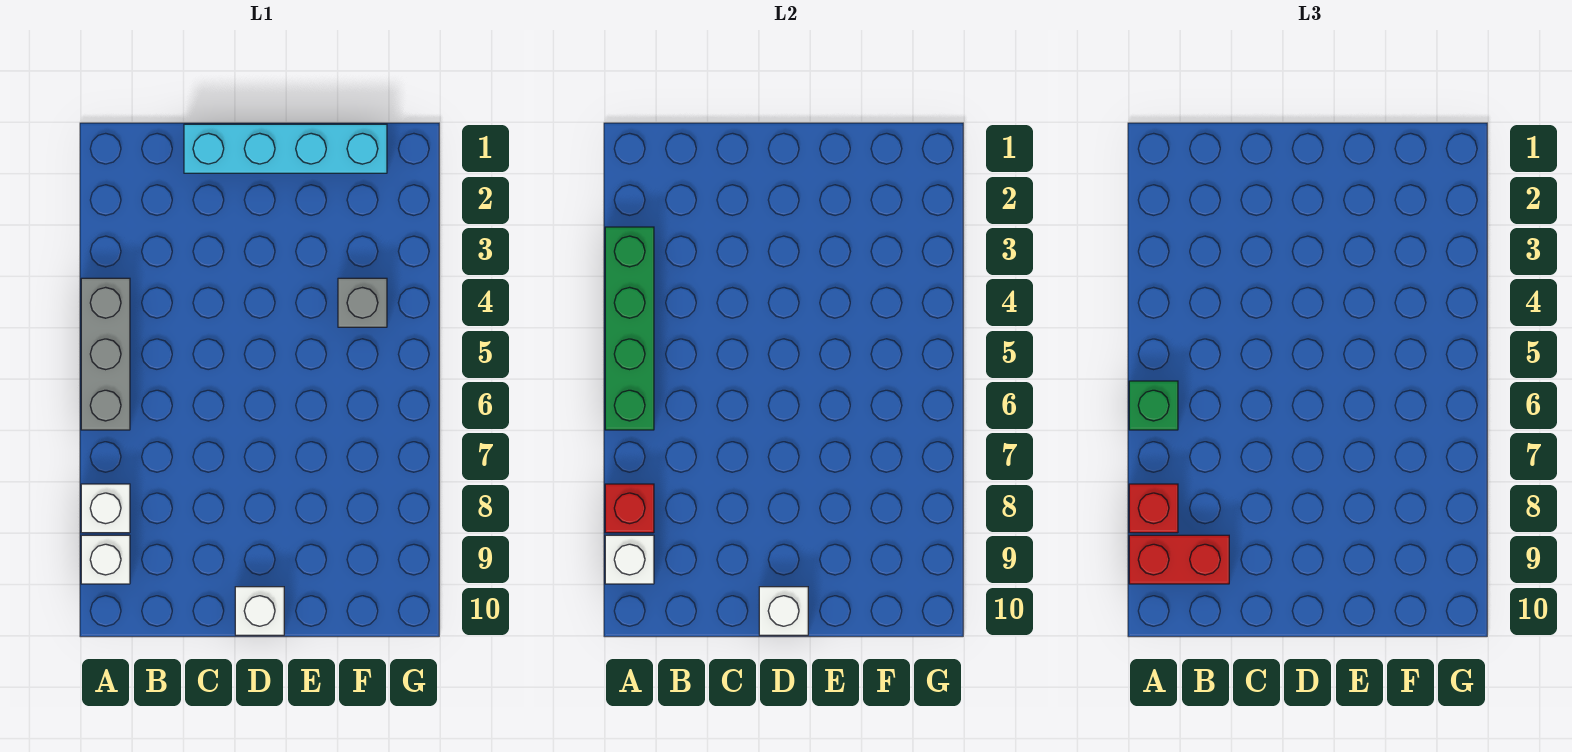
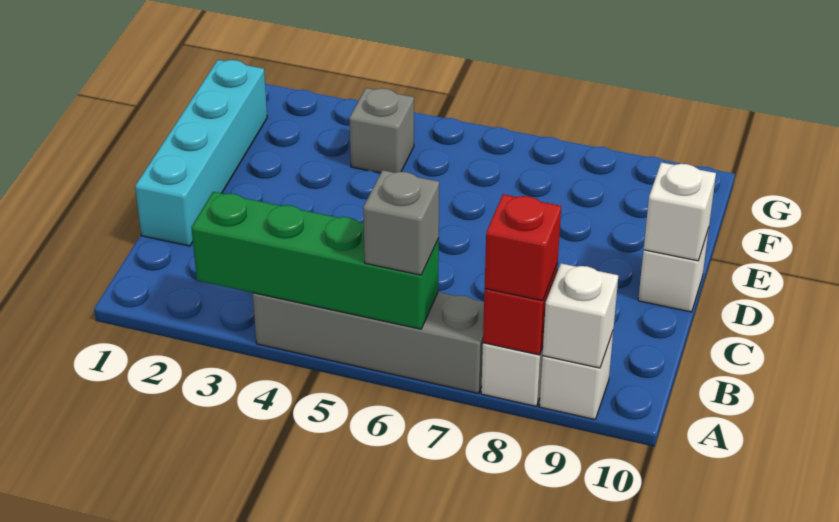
grey 1x3 brick [81,278,130,430] -> grey 1x4 brick [253,292,484,393]
green 1x1 brick [1129,381,1178,430] -> grey 1x1 brick [363,170,439,275]
red 1x2 brick [1129,535,1229,584] -> none

